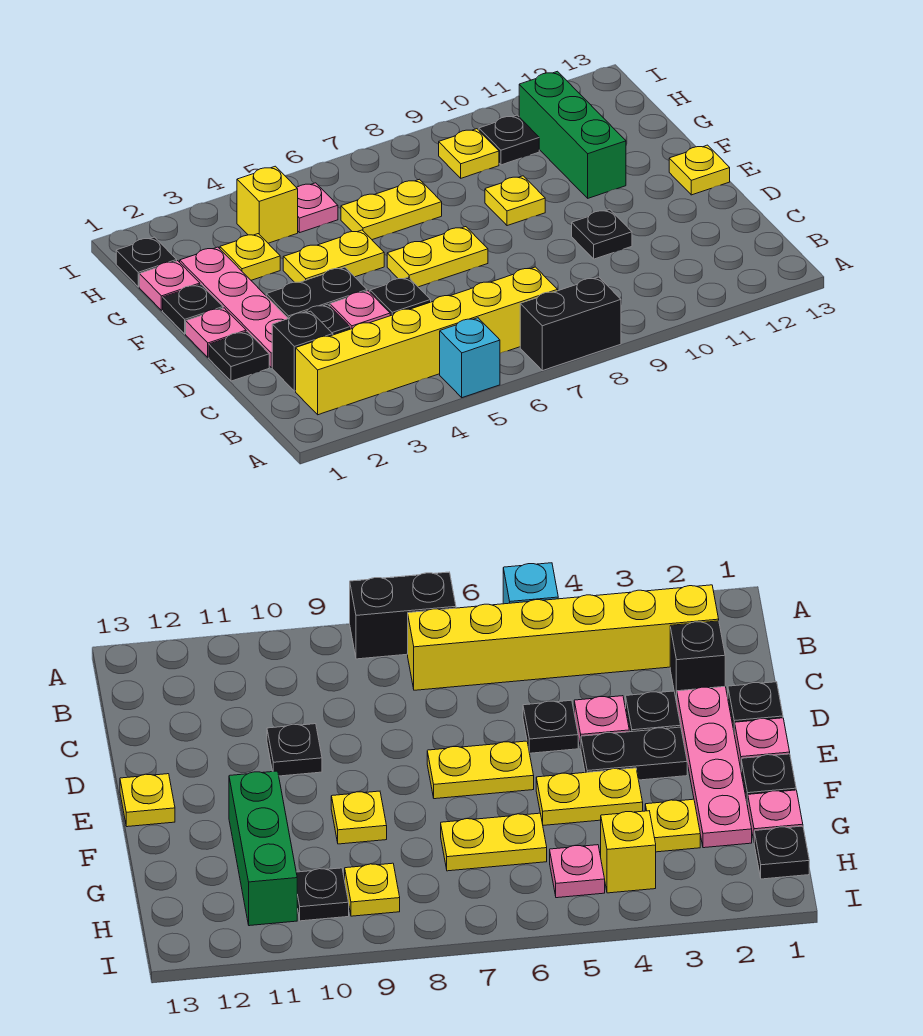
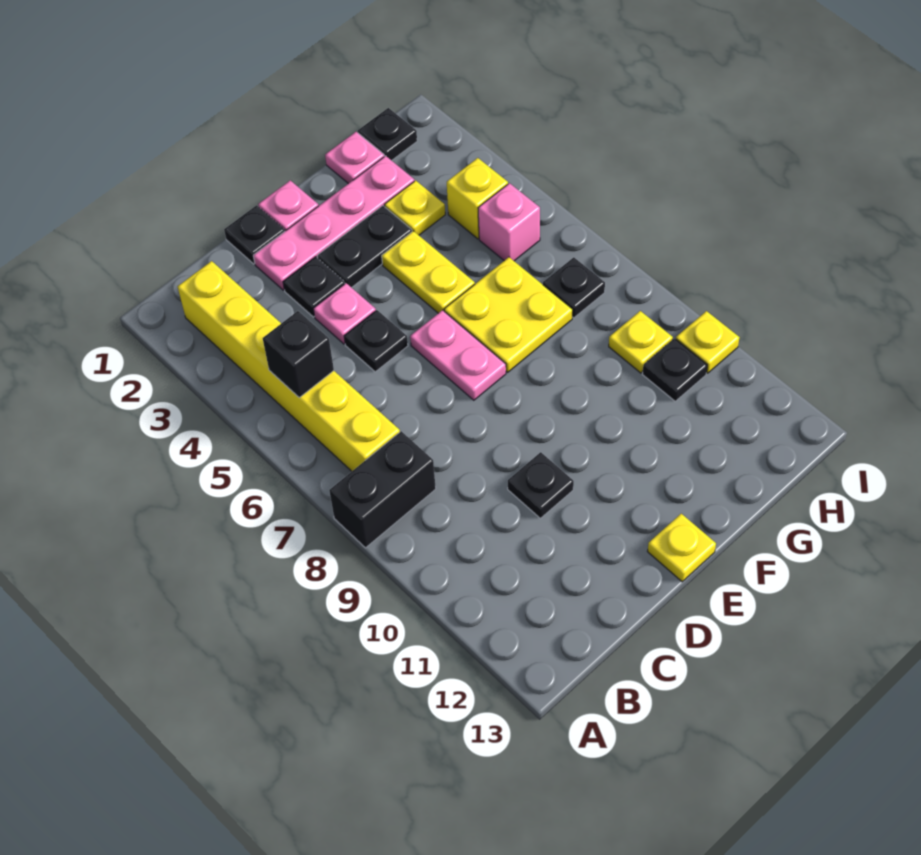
cyan 1x1 brick [440,318,500,398] -> none
black 1x2 brick [520,277,621,371] -> black 1x2 brick turned to [329,431,436,548]
black 1x1 brick [272,311,333,391] -> black 1x1 brick moved to [263,311,334,397]
black 1x2 plate [266,267,367,319] -> black 1x2 plate turned to [318,206,412,288]
yellow 1x2 plate [387,227,488,287] -> pink 1x2 plate [410,310,506,400]
black 1x1 plate [163,284,223,334] -> black 1x1 plate moved to [543,257,605,318]
yellow 1x1 plate [485,176,545,226] -> yellow 1x1 plate moved to [676,311,739,373]
green 1x3 brick [519,71,626,198] -> none
yellow 1x2 plate [341,179,442,240] -> yellow 2x2 plate [444,257,573,372]
pink 1x1 plate [297,183,338,233] -> pink 1x1 brick [478,183,540,261]

